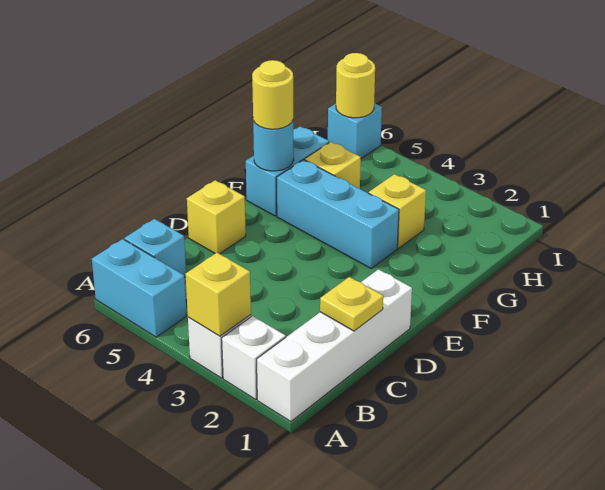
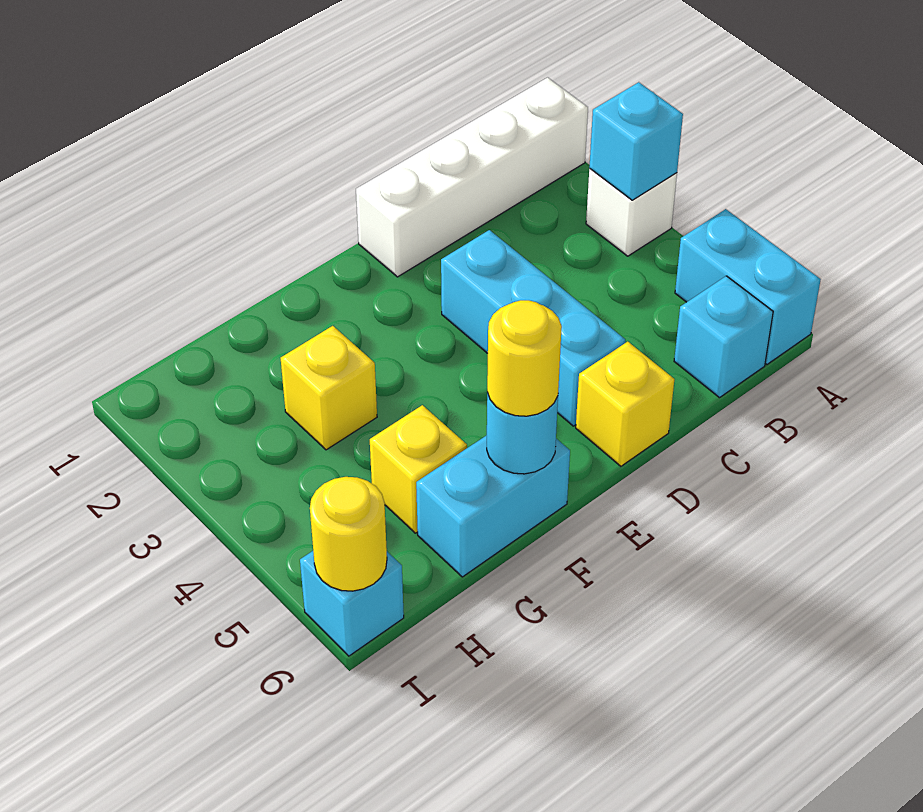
white 1x1 brick [222,316,286,399] -> none
yellow 1x1 brick [186,253,251,336] -> cyan 1x1 brick [589,82,683,200]
yellow 1x1 plate [320,277,383,331] -> none
cyan 1x3 brick [277,160,399,268] -> cyan 1x3 brick moved to [441,230,625,426]

